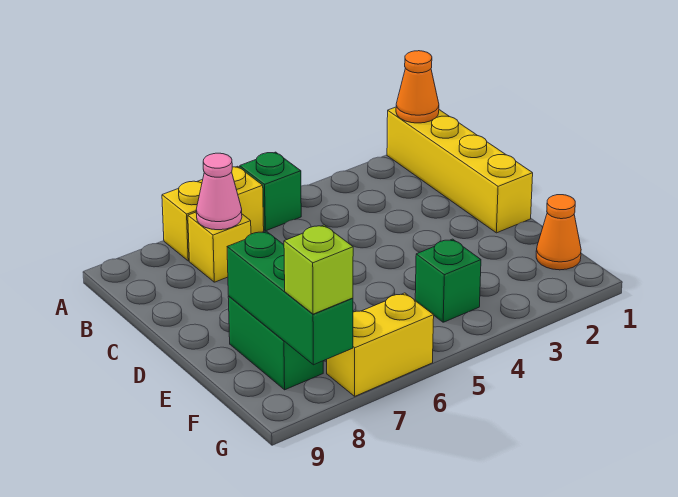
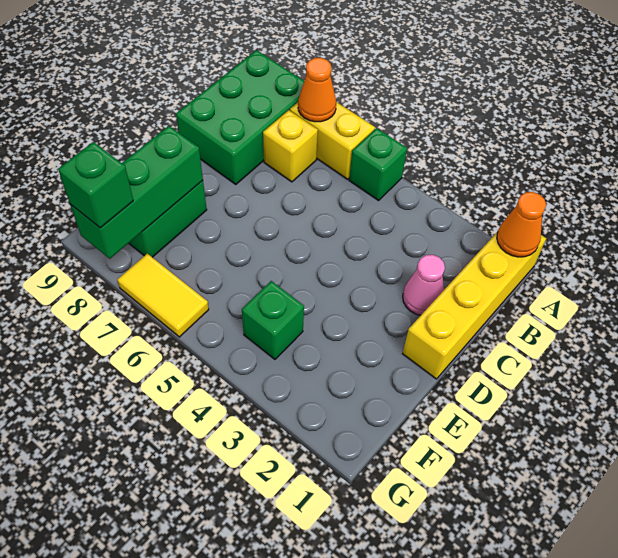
none -> green 2x3 brick [176,50,304,184]
pink 1x1 cone [196,153,242,230] -> pink 1x1 cone moved to [403,255,445,315]
orange 1x1 cone [536,195,581,270] -> orange 1x1 cone moved to [298,58,336,122]
yellow 1x2 brick [327,293,434,396] -> yellow 1x2 tile [117,254,209,337]
lime 1x1 brick [284,225,353,314] -> green 1x1 brick [58,142,133,228]

